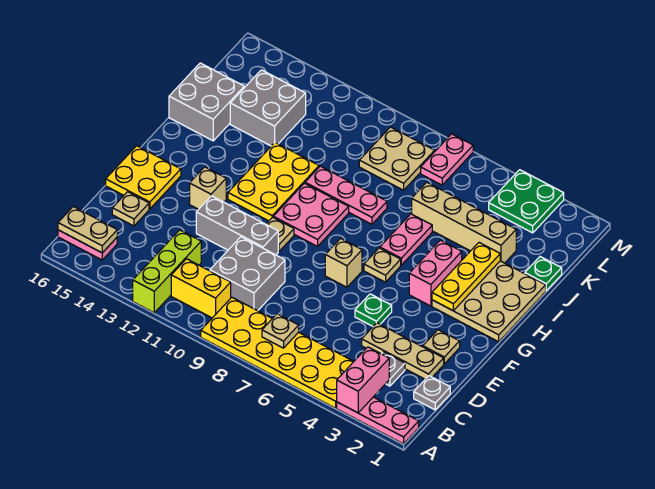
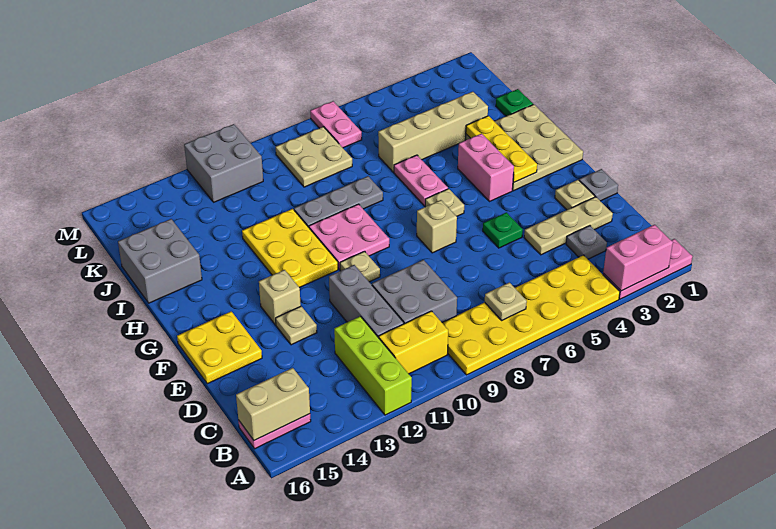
pink 1x2 brick [337,347,389,413] -> pink 1x2 brick turned to [603,225,673,291]
tan 1x2 plate [58,207,117,253] -> tan 1x2 brick [236,368,310,440]
grey 1x1 plate [414,376,450,410] -> grey 1x1 plate moved to [579,169,618,201]
tan 1x1 plate [112,192,149,226] -> tan 1x1 plate moved to [276,306,317,345]
grey 1x3 brick [196,196,278,255] -> grey 1x3 brick turned to [329,265,404,338]
pink 1x3 plate [305,166,387,224] -> grey 1x3 plate [294,176,383,227]
grey 2x2 brick [230,70,306,146] -> grey 2x2 brick moved to [184,124,263,202]
green 2x2 plate [489,170,564,233] -> none

